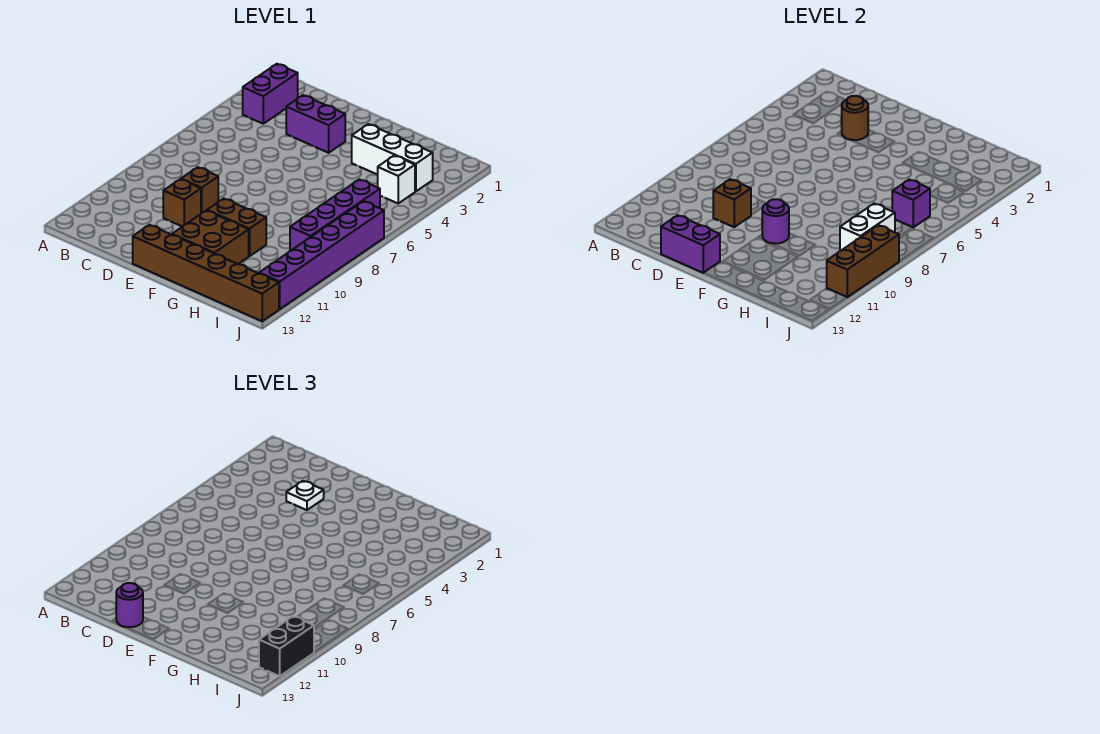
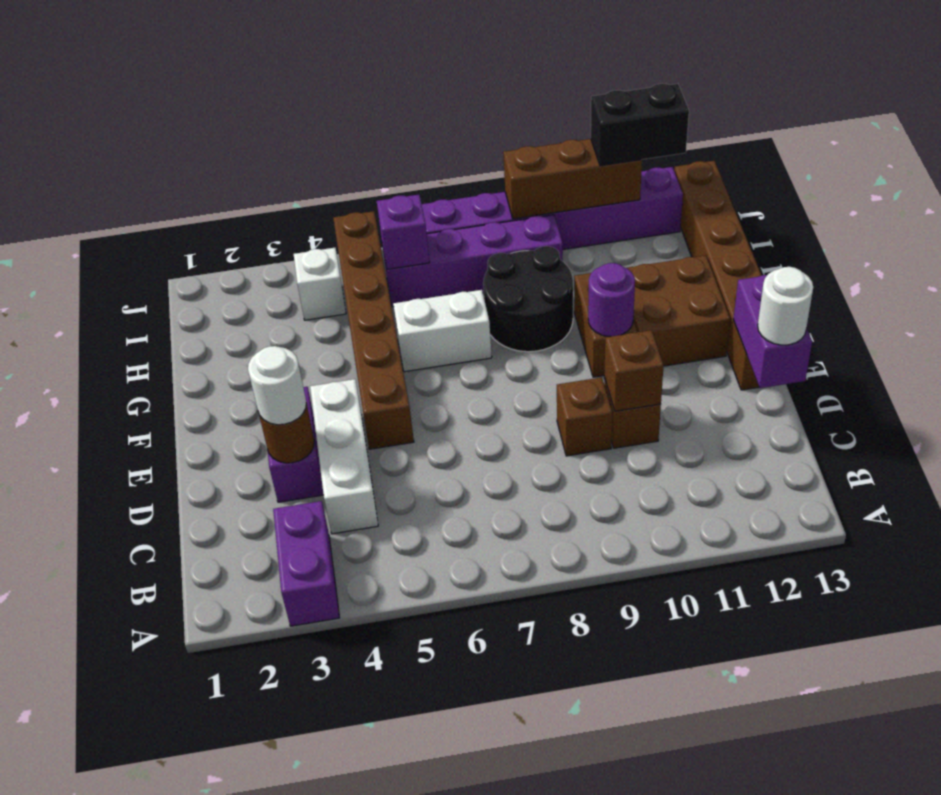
purple 1x2 brick [243,64,298,124] -> purple 1x2 brick turned to [273,501,339,626]
white 1x1 plate [286,481,324,510] -> white 1x1 round brick [248,346,306,425]
purple 1x1 round brick [116,583,143,627] -> white 1x1 round brick [758,267,813,345]
none -> brown 1x6 brick [333,211,414,449]
white 1x3 brick [352,124,433,192] -> white 1x3 brick moved to [310,379,378,534]
none -> black 2x2 round brick [483,246,573,352]
white 1x2 brick [840,204,895,251] -> white 1x2 brick moved to [393,290,492,372]

